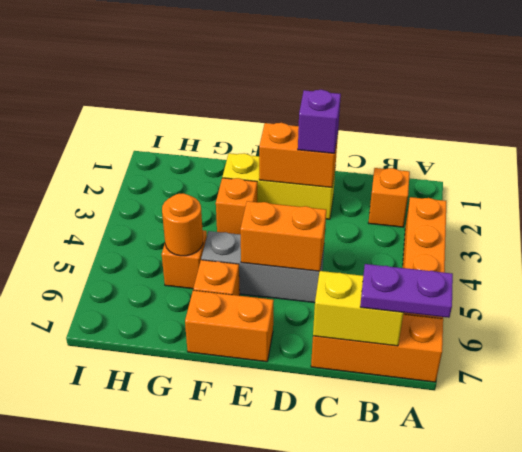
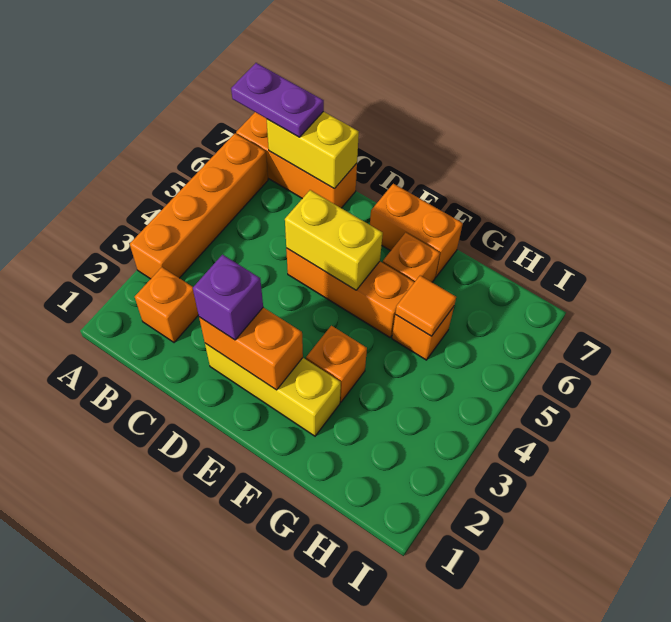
grey 1x3 brick [201,231,324,303] -> orange 1x3 brick [286,248,414,337]
orange 1x2 brick [240,201,326,271] -> yellow 1x2 brick [285,190,383,290]
orange 1x1 round brick [162,193,203,256] -> orange 1x1 tile [395,276,456,336]

